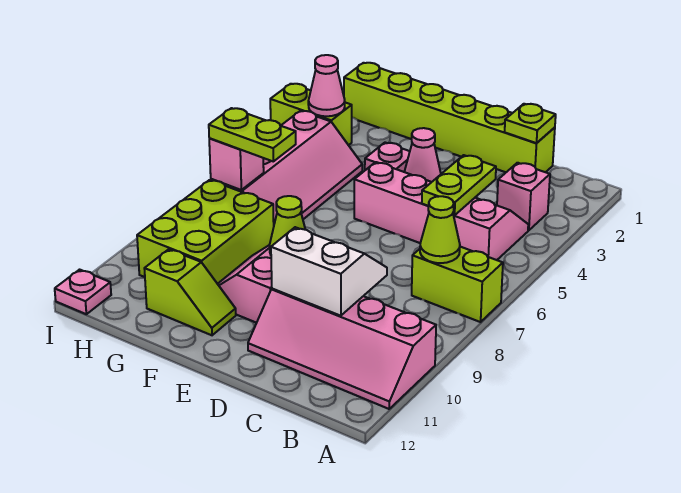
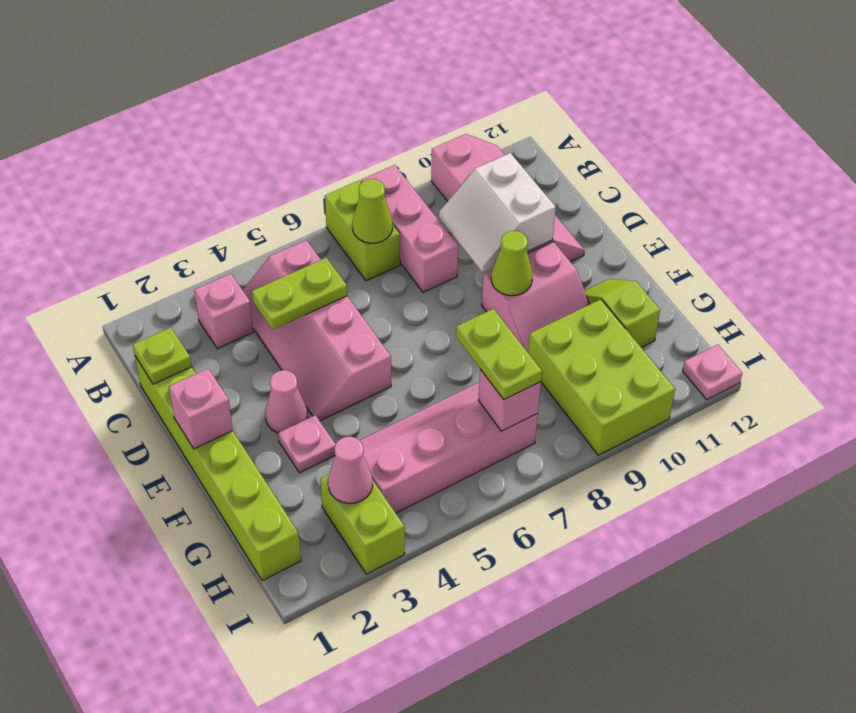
none -> pink 1x3 brick [361,165,458,292]
none -> pink 1x1 brick [169,369,233,449]
lime 2x3 brick [137,180,274,284] -> lime 2x3 brick turned to [528,299,675,455]

